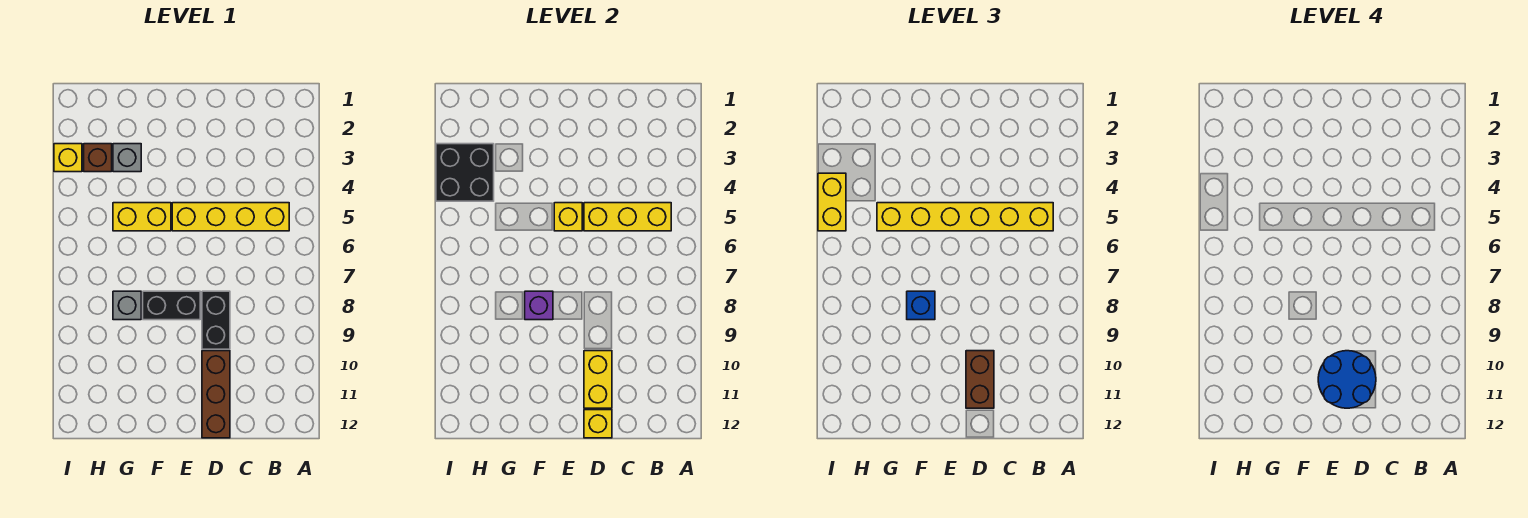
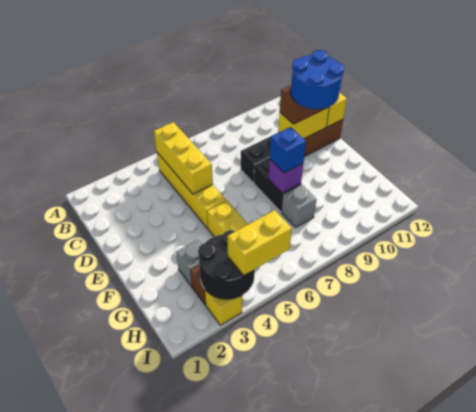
yellow 1x6 brick [877,203,1053,231] -> none
yellow 1x1 brick [554,203,582,231] -> none
black 2x2 brick [436,144,494,201] -> black 2x2 round brick [198,230,255,299]

